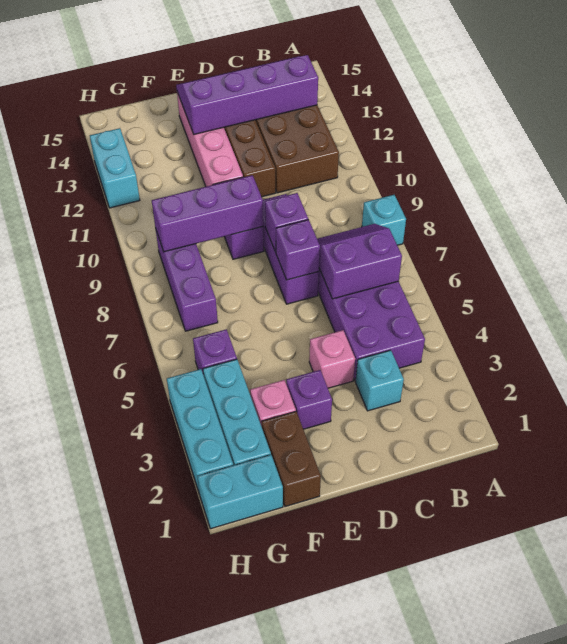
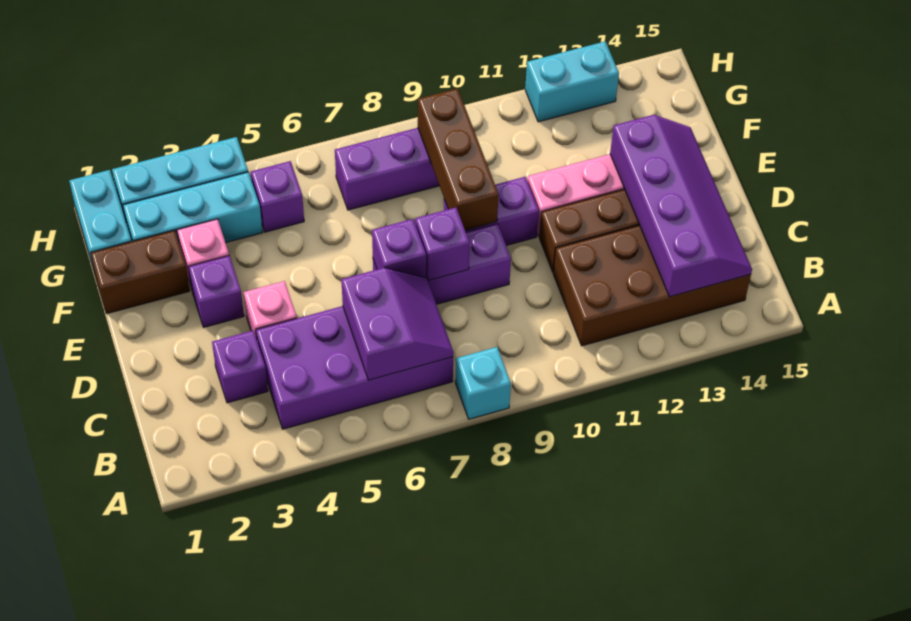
cyan 1x1 brick [356,350,404,411] -> purple 1x1 brick [212,330,268,403]
purple 1x3 brick [152,175,263,252] -> brown 1x3 brick [418,88,499,230]

